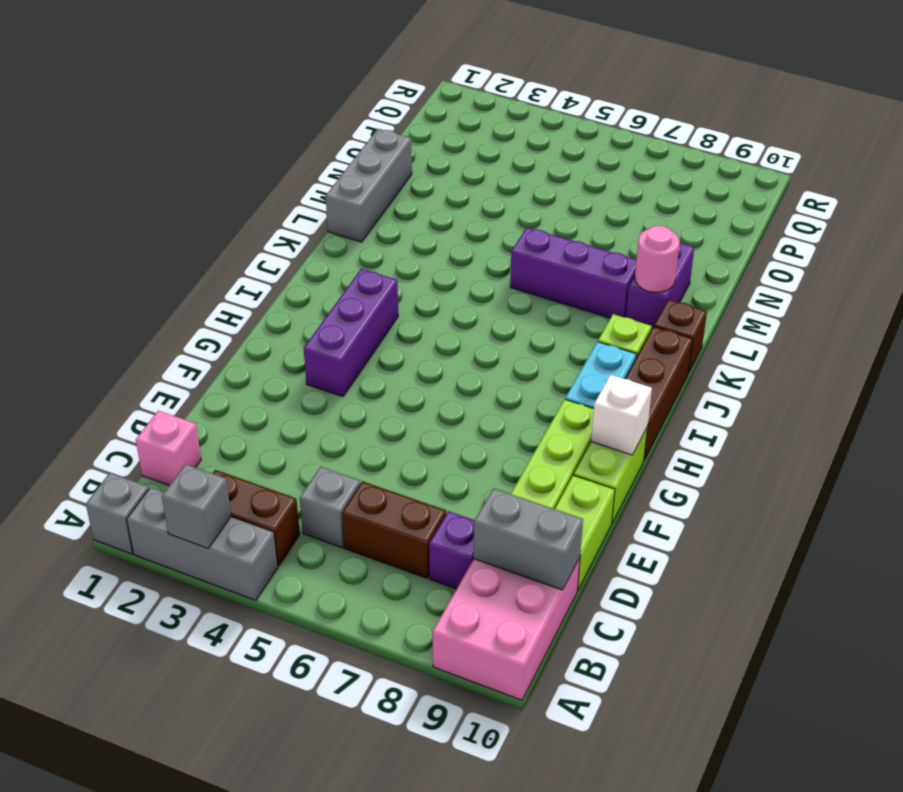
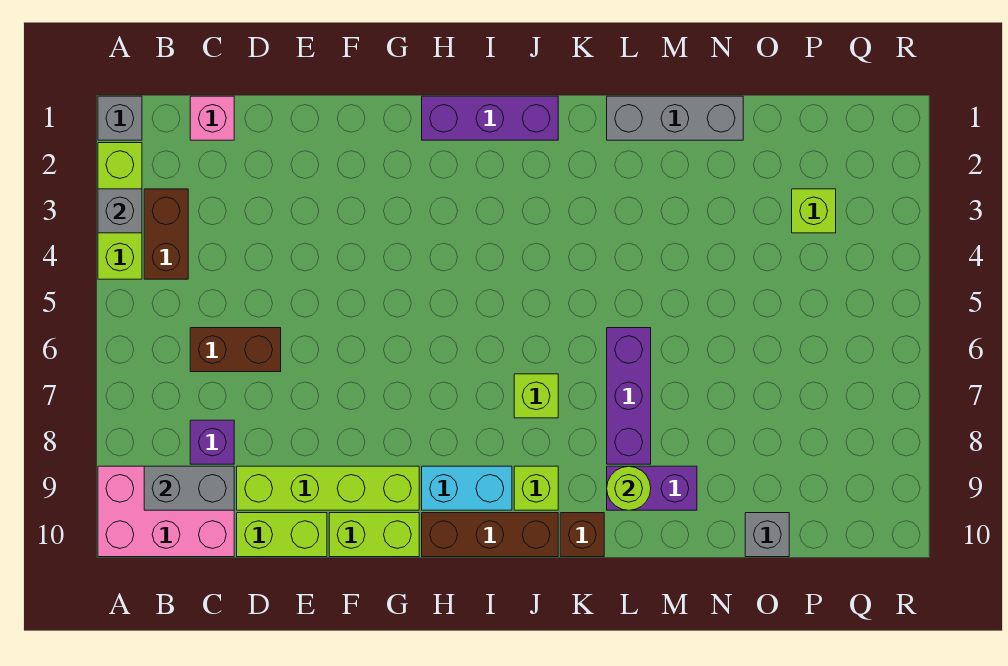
grey 1x3 brick [127,487,278,600] -> lime 1x3 brick [98,143,142,279]
grey 1x1 brick [300,467,360,548] -> grey 1x1 brick moved to [745,513,789,557]
brown 1x2 brick [342,481,446,578] -> brown 1x2 brick turned to [190,328,281,372]
grey 1x2 brick [474,488,583,590] -> grey 1x2 brick turned to [144,466,234,510]
purple 1x3 brick [304,269,398,397] -> purple 1x3 brick moved to [422,96,558,140]
white 1x1 brick [591,375,652,455] -> none
none -> lime 1x1 brick [514,374,558,418]
pink 1x1 round brick [635,225,680,293] -> lime 1x1 round brick [607,466,651,510]
none -> lime 1x1 brick [792,189,836,233]

